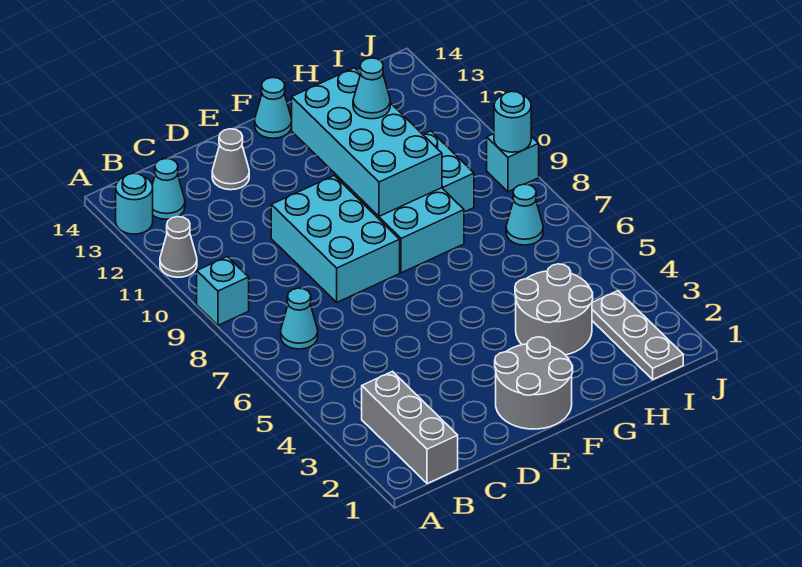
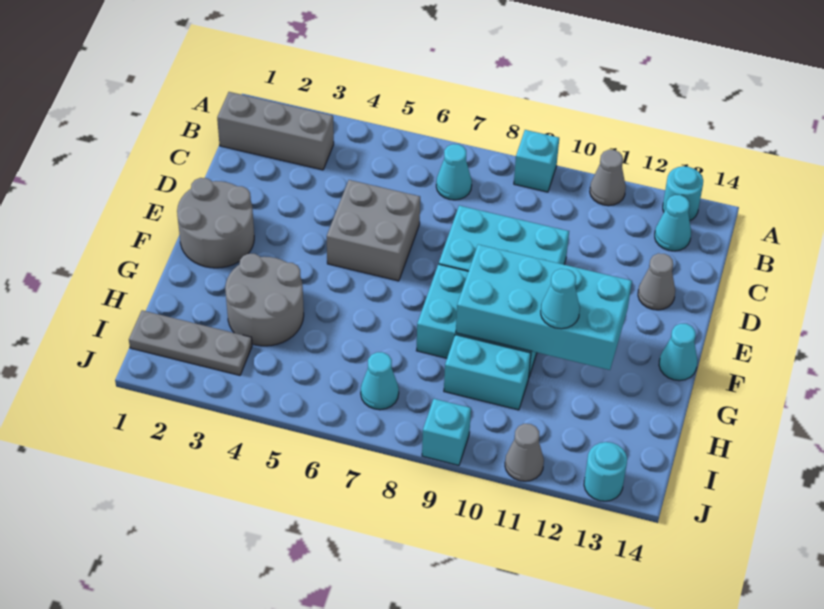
none -> grey 2x2 brick [327,180,420,281]
cyan 1x1 round brick [494,91,531,152] -> cyan 1x1 round brick moved to [584,442,627,501]
none -> grey 1x1 cone [505,424,544,481]

